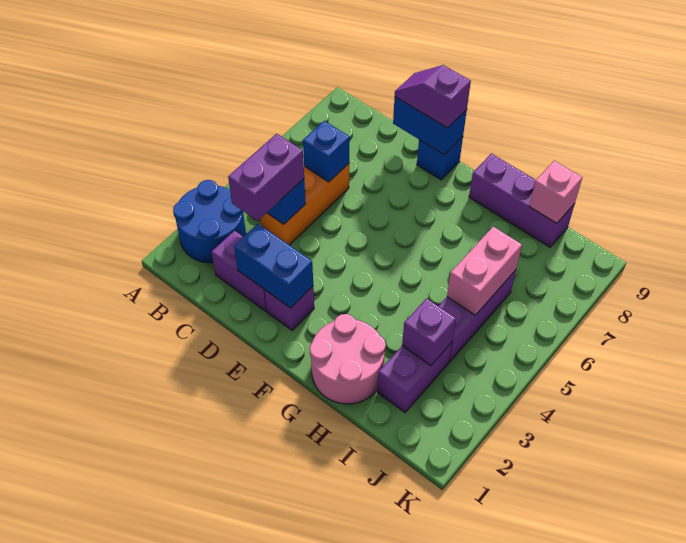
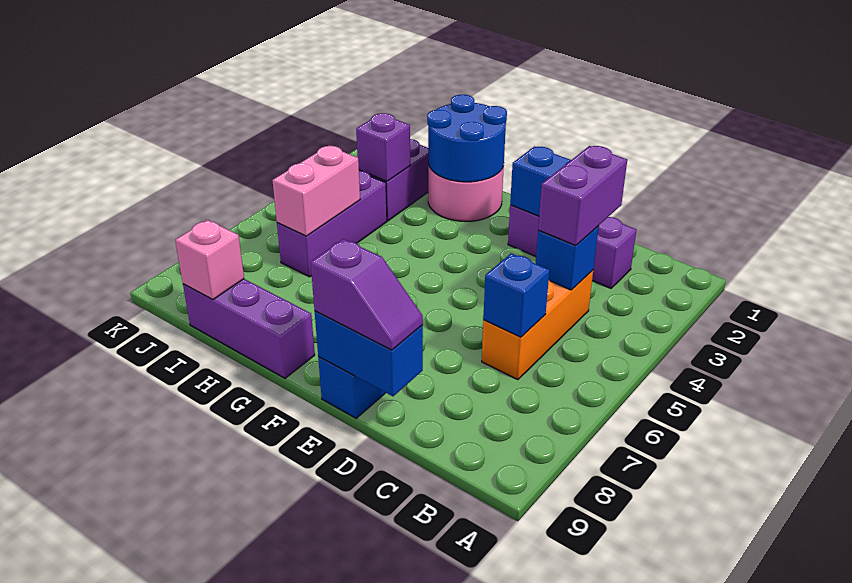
blue 2x2 round brick [173,180,246,263] -> blue 2x2 round brick moved to [427,95,507,182]

